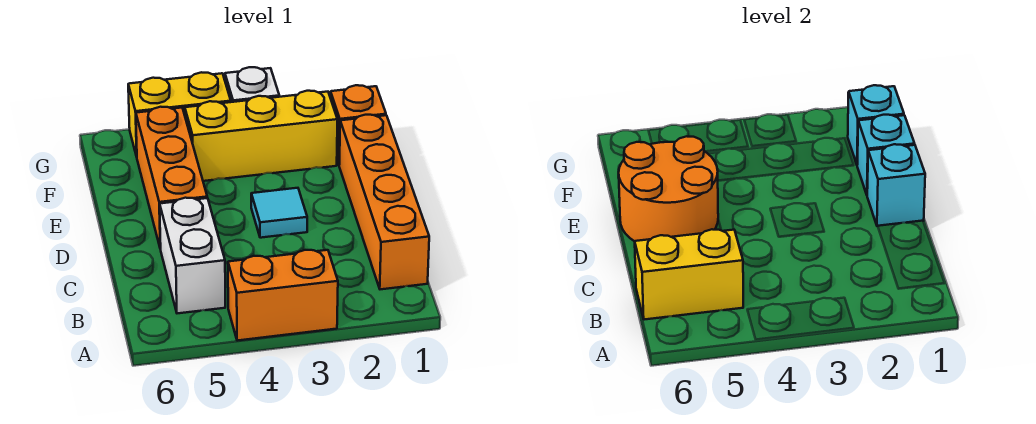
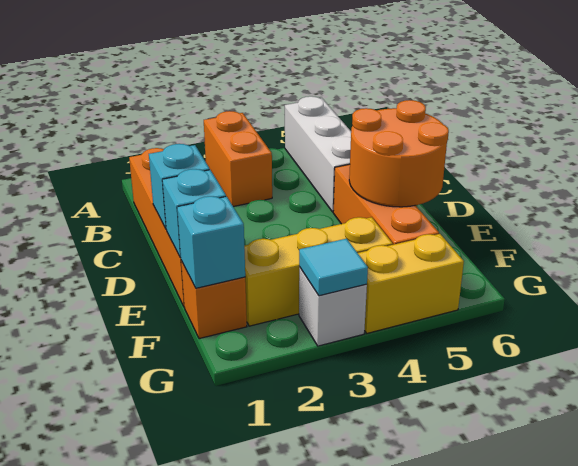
orange 1x2 brick [228,250,338,341] -> orange 1x2 brick turned to [204,111,272,207]
white 1x2 brick [160,198,225,313] -> white 1x3 brick [285,96,351,212]
yellow 1x2 brick [635,229,743,320] -> none
cyan 1x1 tile [251,188,307,238] -> cyan 1x1 tile moved to [299,239,368,296]

